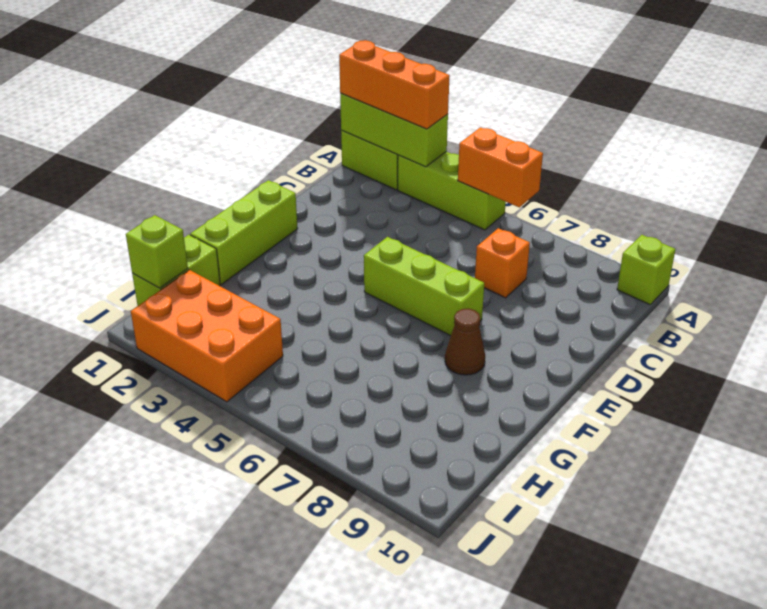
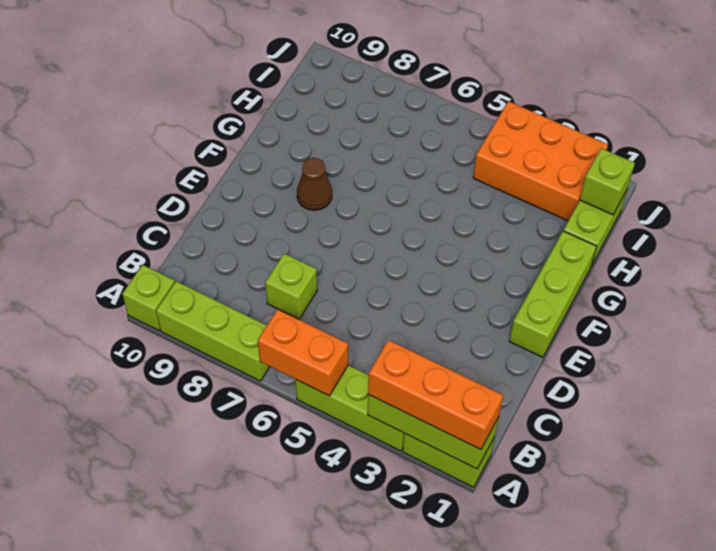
orange 1x1 brick [475,228,530,298] -> lime 1x1 brick [265,254,317,319]
lime 1x3 brick [364,237,484,336] -> lime 1x3 brick moved to [156,281,270,381]

